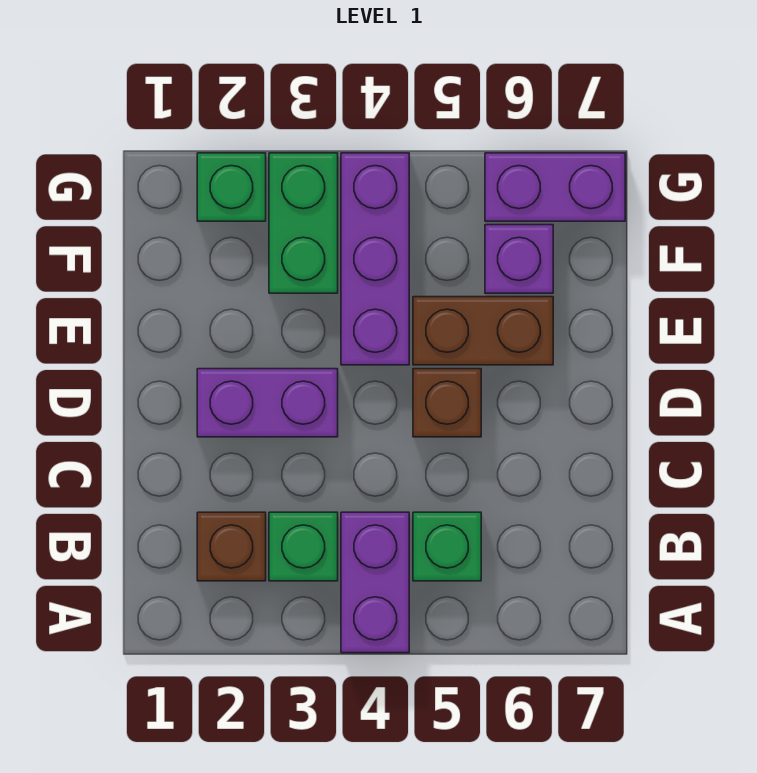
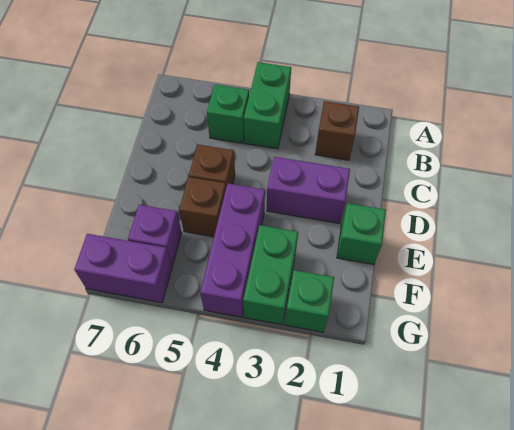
purple 1x2 brick [341,512,409,653] -> green 1x2 brick [244,62,291,149]
green 1x1 brick [269,512,338,581] -> green 1x1 brick moved to [337,203,386,264]
brown 1x2 brick [413,297,553,365] -> brown 1x1 brick [179,177,226,237]

